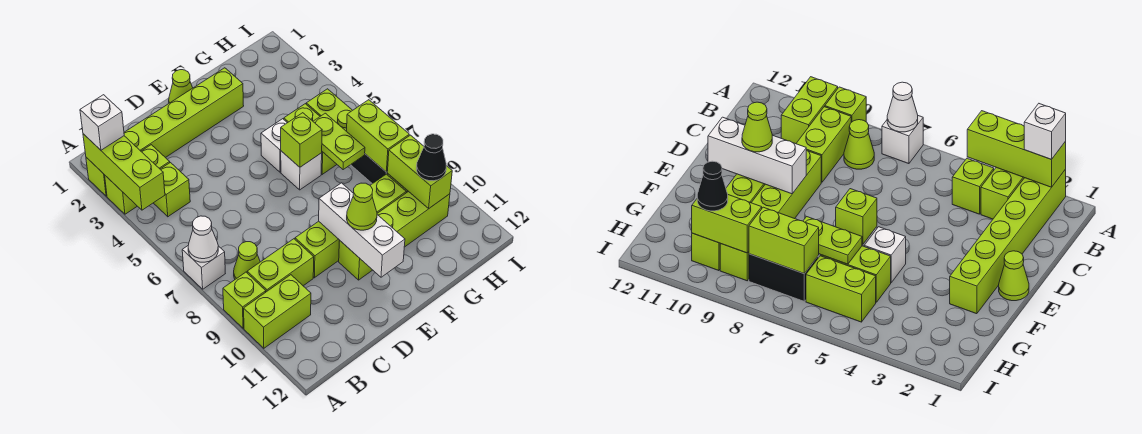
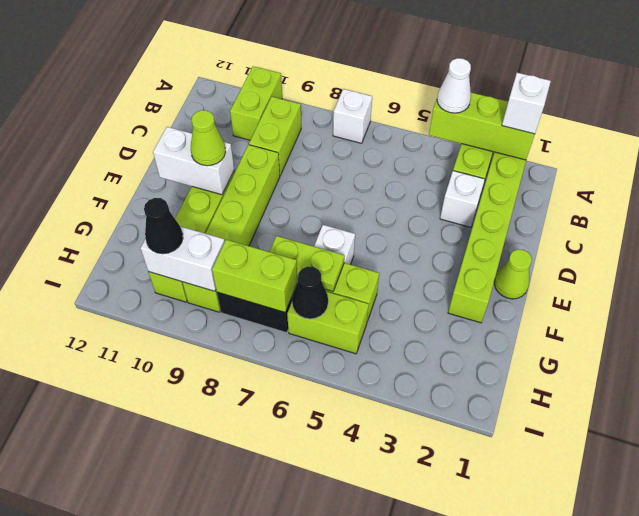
white 1x1 cone [188,216,218,262] -> white 1x1 cone moved to [437,58,471,113]
lime 1x1 brick [223,272,266,328] -> none
lime 1x1 brick [154,163,190,217] -> none
lime 1x1 cone [234,242,260,279] -> none
white 1x3 brick [319,183,405,277] -> white 1x2 brick [153,127,234,195]
white 1x1 brick [261,119,287,172] -> white 1x1 brick moved to [440,171,485,227]
lime 1x1 brick [281,113,322,167] -> none
none -> black 1x1 cone [292,266,328,319]
lime 1x2 brick [387,135,452,208] -> white 1x2 brick [141,226,225,291]

